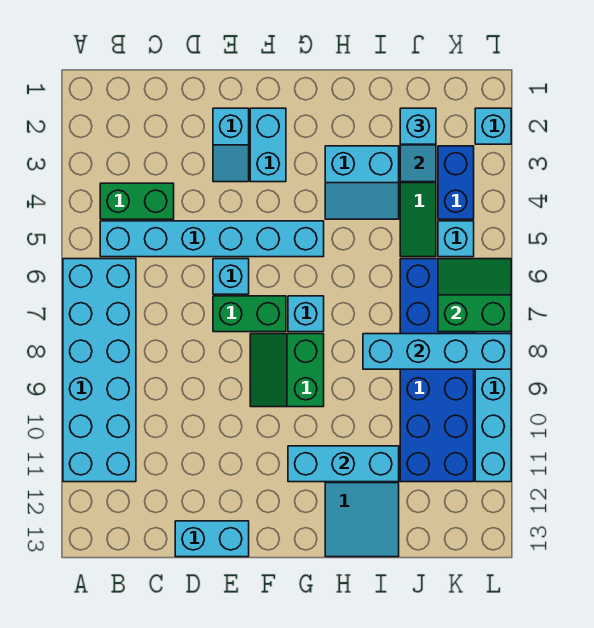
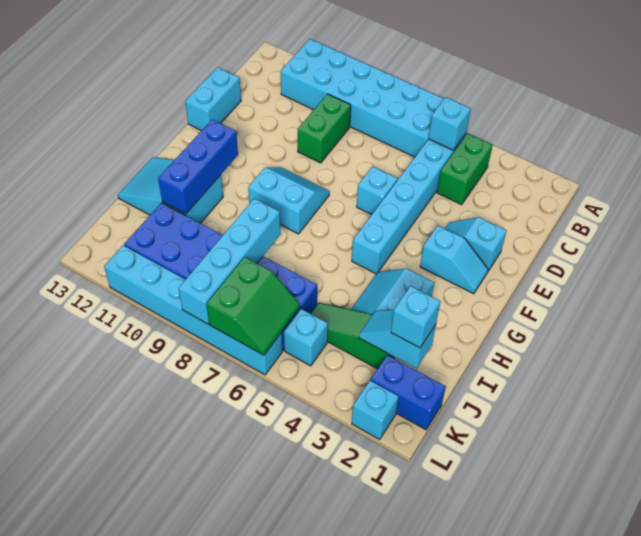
green 1x2 brick [213,296,286,332] -> green 1x2 brick moved to [298,94,351,163]
cyan 1x2 brick [250,108,286,182] -> cyan 1x2 slope [420,226,488,294]
green 2x2 slope [250,334,324,407] -> cyan 2x2 slope [248,167,330,234]
cyan 1x1 brick [288,296,324,332] -> cyan 1x1 brick moved to [429,97,471,150]
cyan 1x3 brick [288,446,399,482] -> blue 1x3 brick [158,119,238,214]
blue 1x2 brick [438,146,474,219] -> blue 1x2 brick moved to [371,355,446,430]

